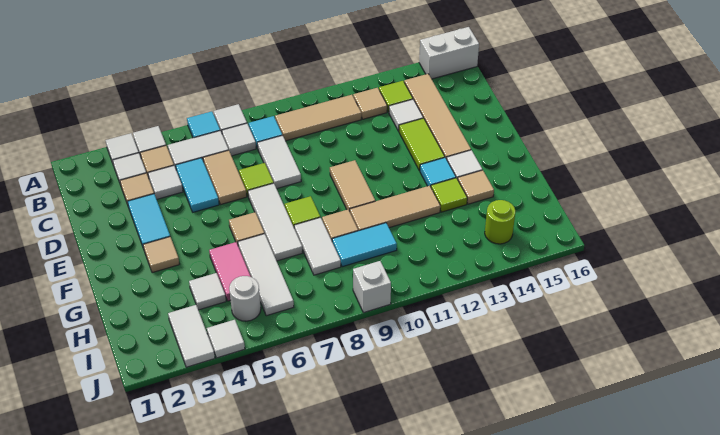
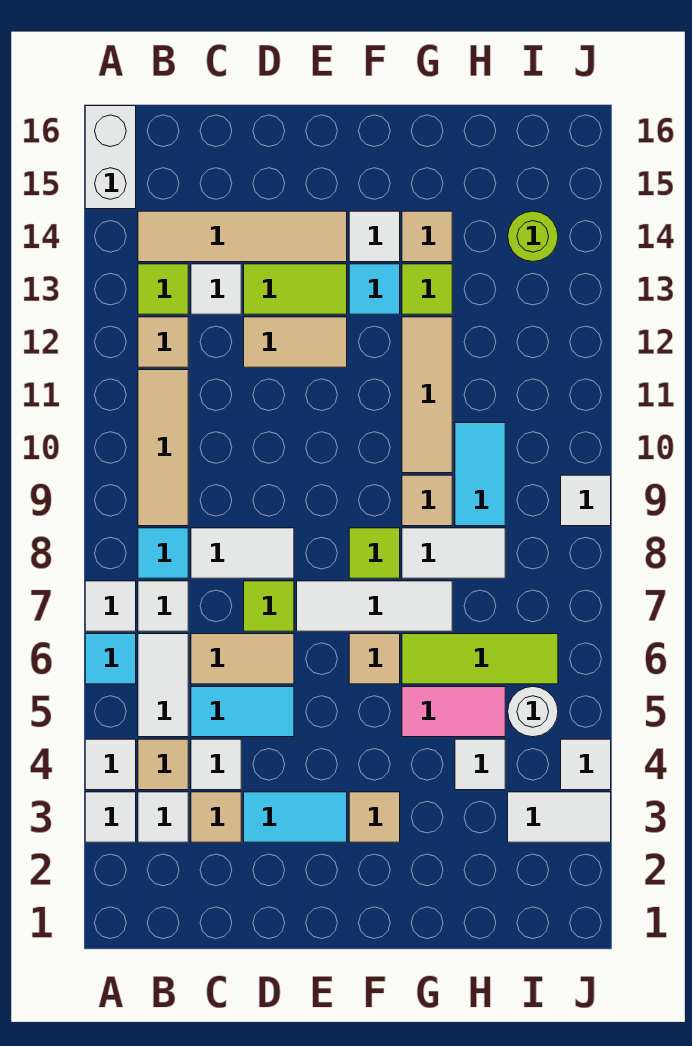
tan 1x2 tile [330,160,375,211] -> tan 1x2 tile moved to [244,317,347,367]
white 1x3 tile [238,234,294,316] -> lime 1x3 tile [402,634,558,684]
white 1x1 brick [353,261,391,313] -> white 1x1 tile [561,475,611,526]

